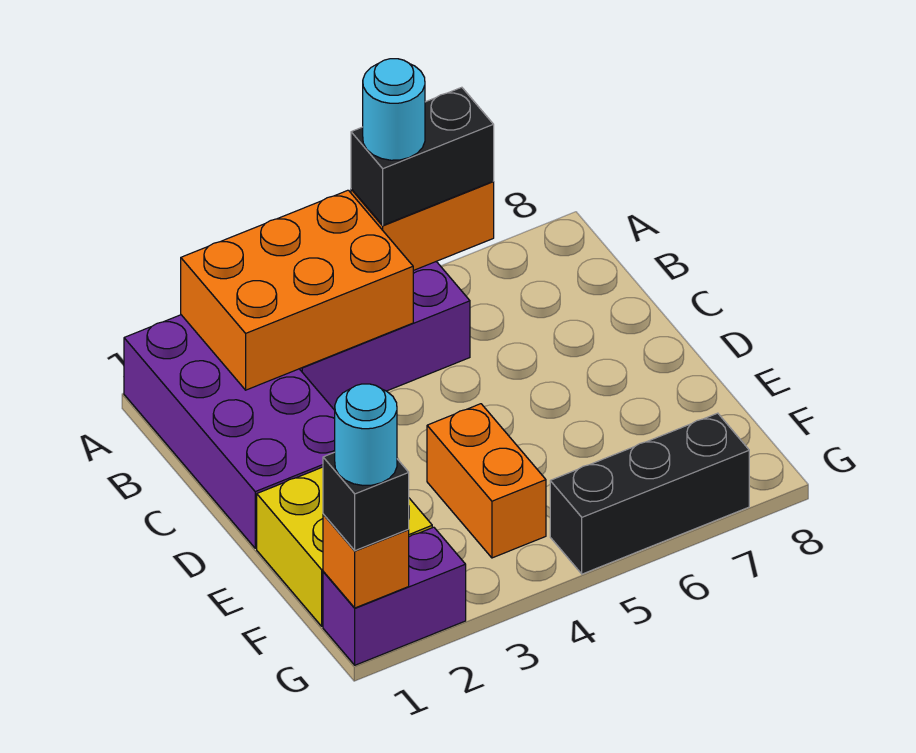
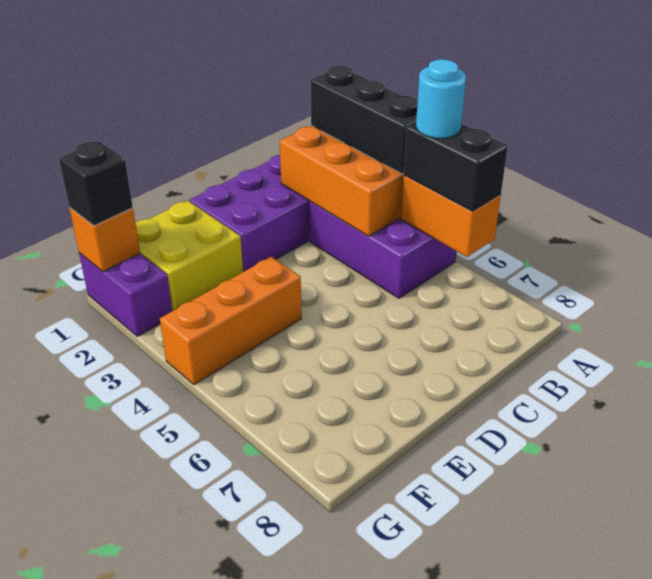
orange 1x2 brick [427,404,546,558] -> orange 1x3 brick [160,257,302,385]
cyan 1x1 round brick [335,384,397,485] -> none
black 1x3 brick [550,413,749,574] -> black 1x3 brick moved to [311,66,418,174]

